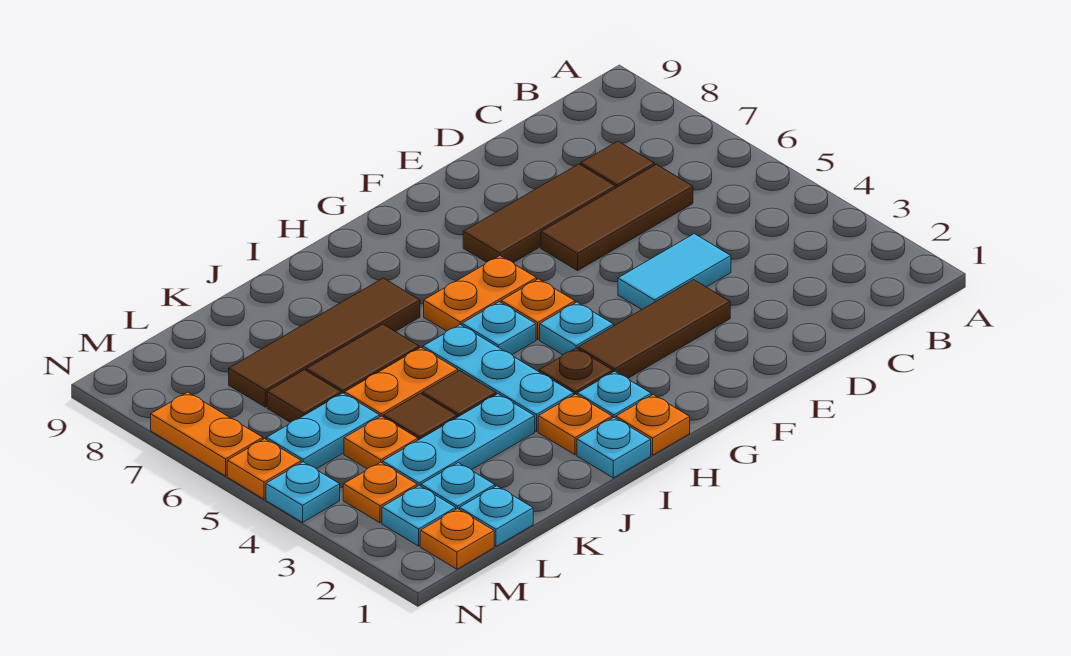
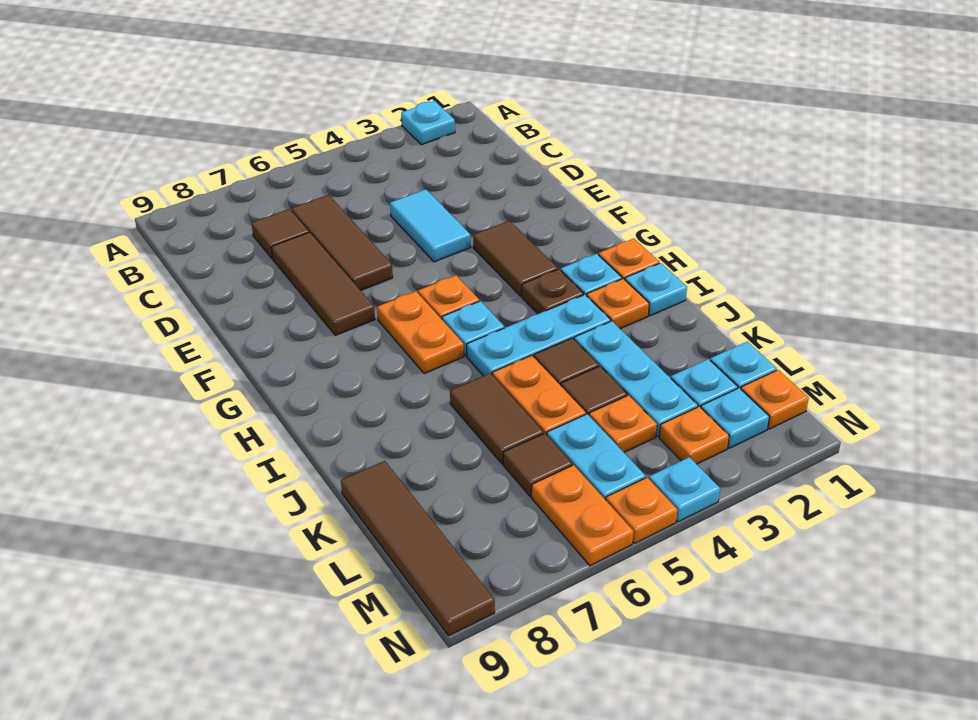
brown 1x3 tile [578,280,730,378] -> brown 1x2 tile [473,221,558,296]
cyan 1x1 plate [540,302,614,355] -> cyan 1x1 plate moved to [401,101,455,145]
brown 1x4 tile [229,278,420,407] -> brown 1x4 tile moved to [341,461,495,636]
orange 1x2 plate [151,392,263,476] -> orange 1x2 plate turned to [532,465,634,566]

